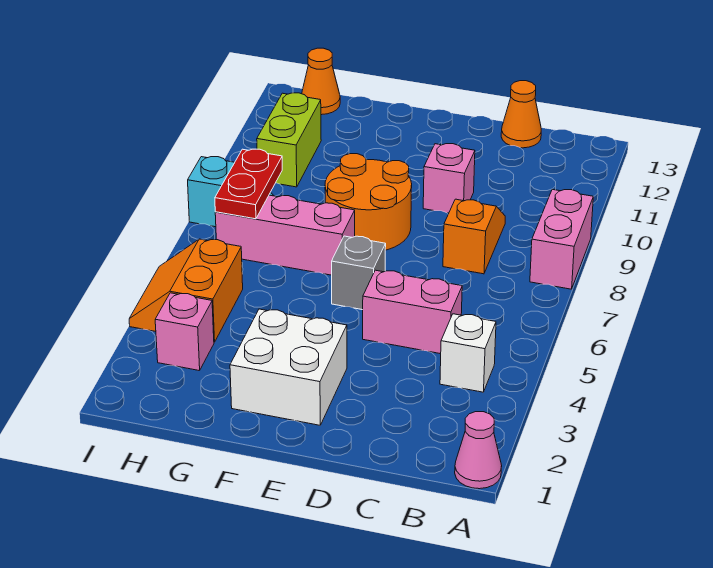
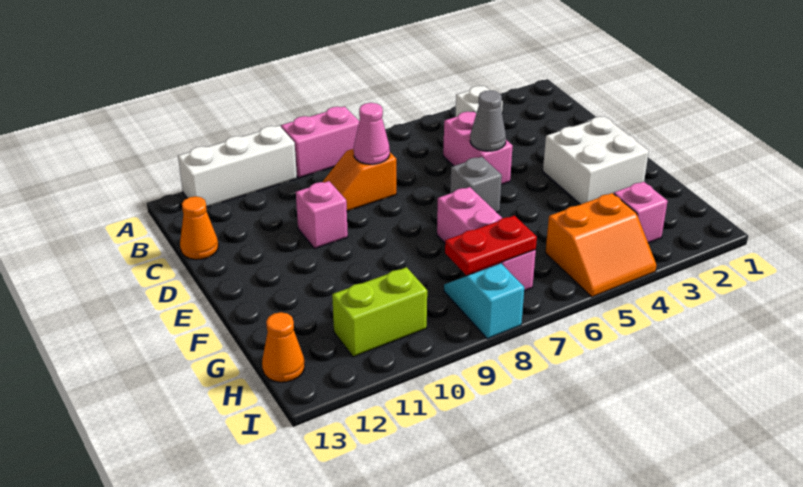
pink 1x1 cone [455,412,502,489] -> pink 1x1 cone moved to [354,103,390,164]
none -> white 1x3 brick [178,126,297,207]
none -> grey 1x1 cone [470,90,506,151]
orange 2x2 round brick [325,154,412,250] -> none

